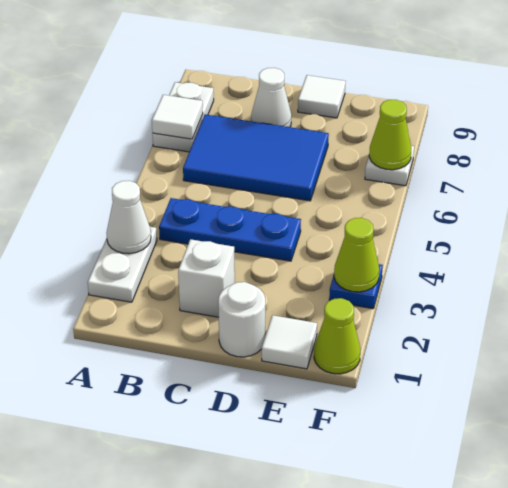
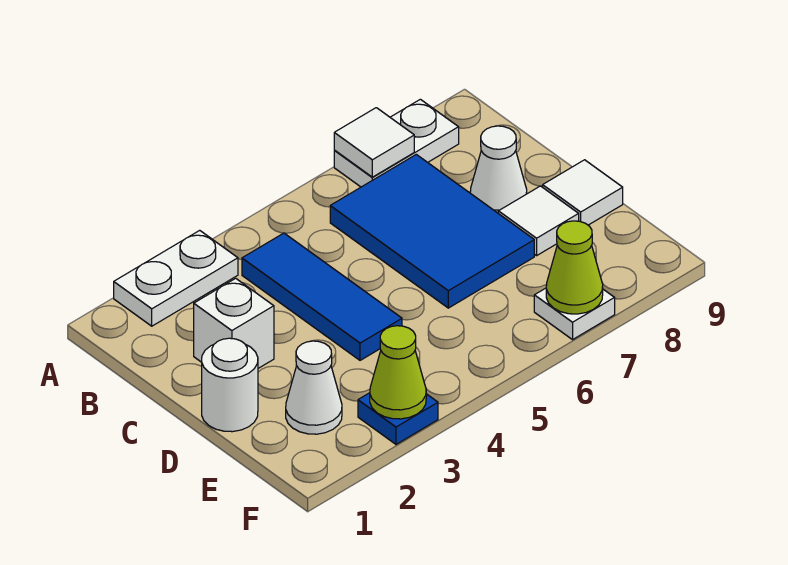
white 1x1 cone [107,181,151,254] -> white 1x1 cone moved to [286,341,342,434]
blue 1x3 plate [159,198,301,261] -> blue 1x3 tile [242,233,402,360]
white 1x1 tile [262,315,317,369] -> white 1x1 tile moved to [498,186,579,256]
lime 1x1 cone [314,298,360,374] -> none

